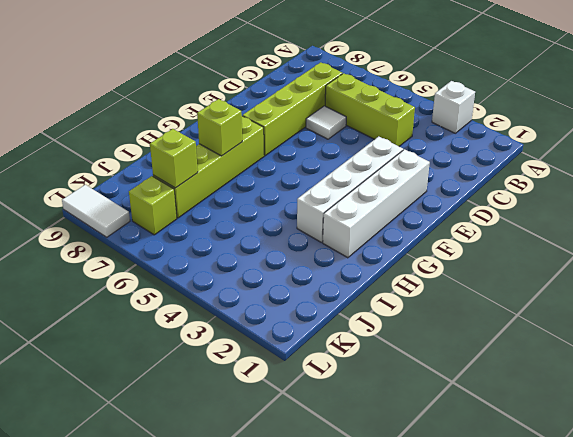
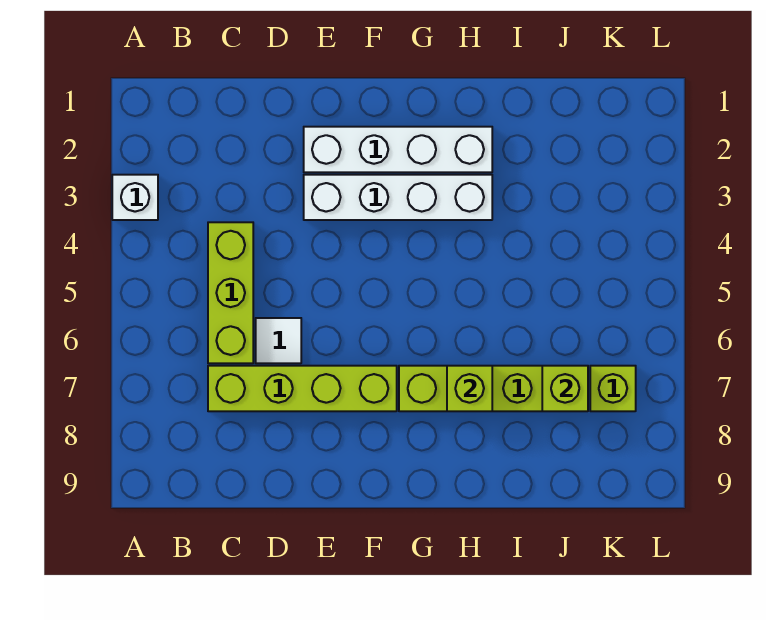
white 1x2 tile [62,185,130,237] -> none

